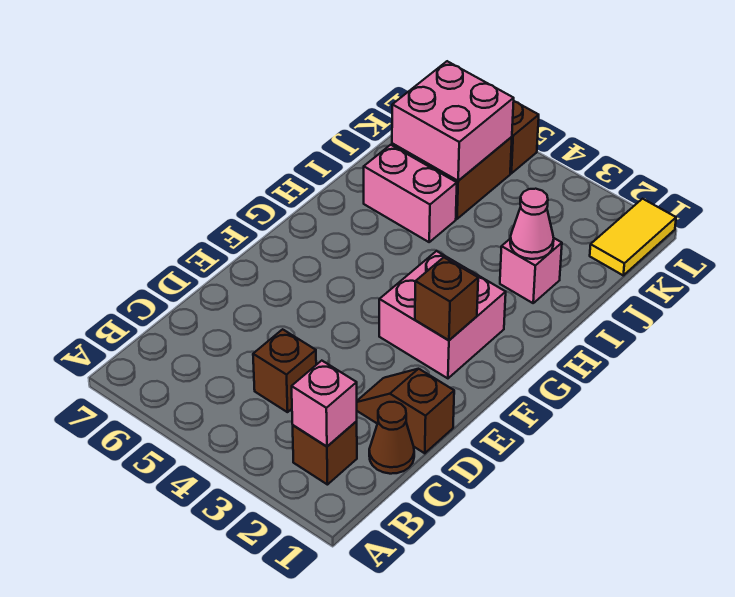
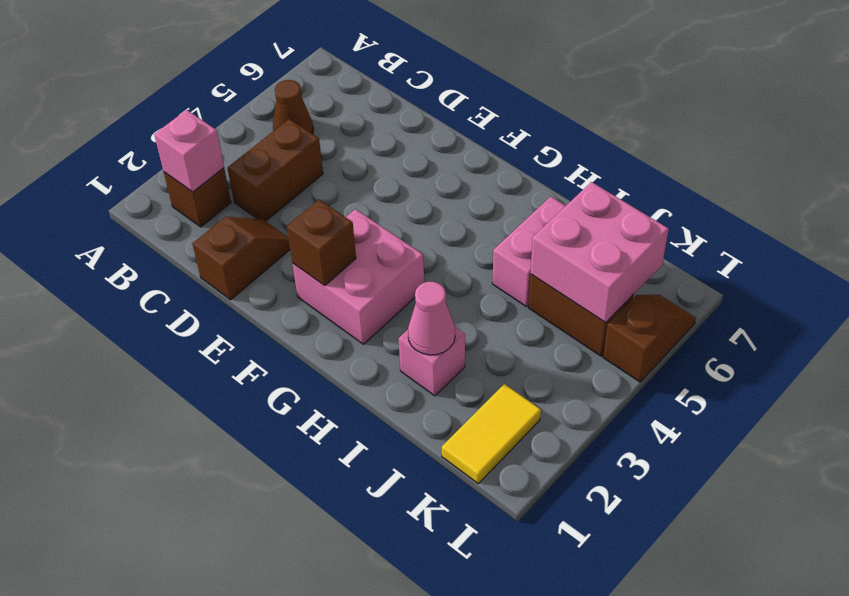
brown 1x1 cone [369,402,414,474] -> brown 1x1 cone moved to [273,80,313,134]
brown 1x1 brick [253,329,316,412] -> brown 1x2 brick [227,119,323,221]
yellow 1x2 tile [590,199,676,275] -> yellow 1x2 tile turned to [442,384,541,483]

